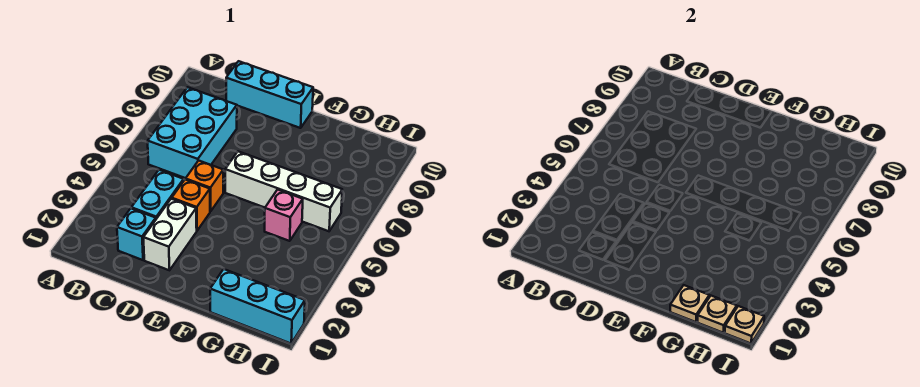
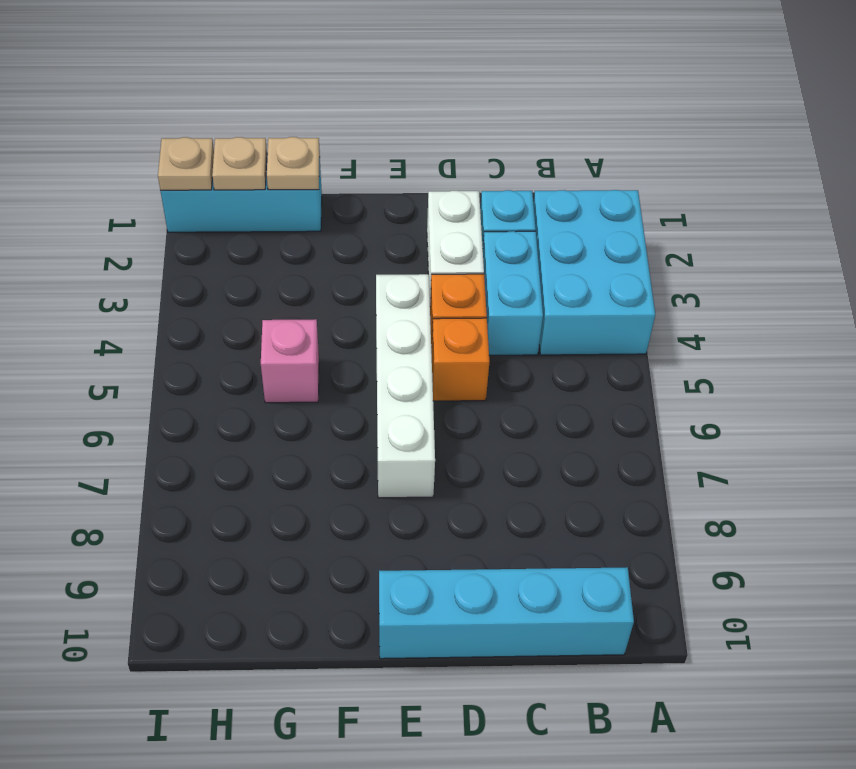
cyan 2x3 brick [148,87,237,178] -> cyan 2x3 brick moved to [533,190,655,355]
cyan 1x3 brick [226,61,313,128] -> cyan 1x4 brick [379,567,634,659]
white 1x4 brick [225,151,342,231] -> white 1x4 brick turned to [376,274,435,498]

